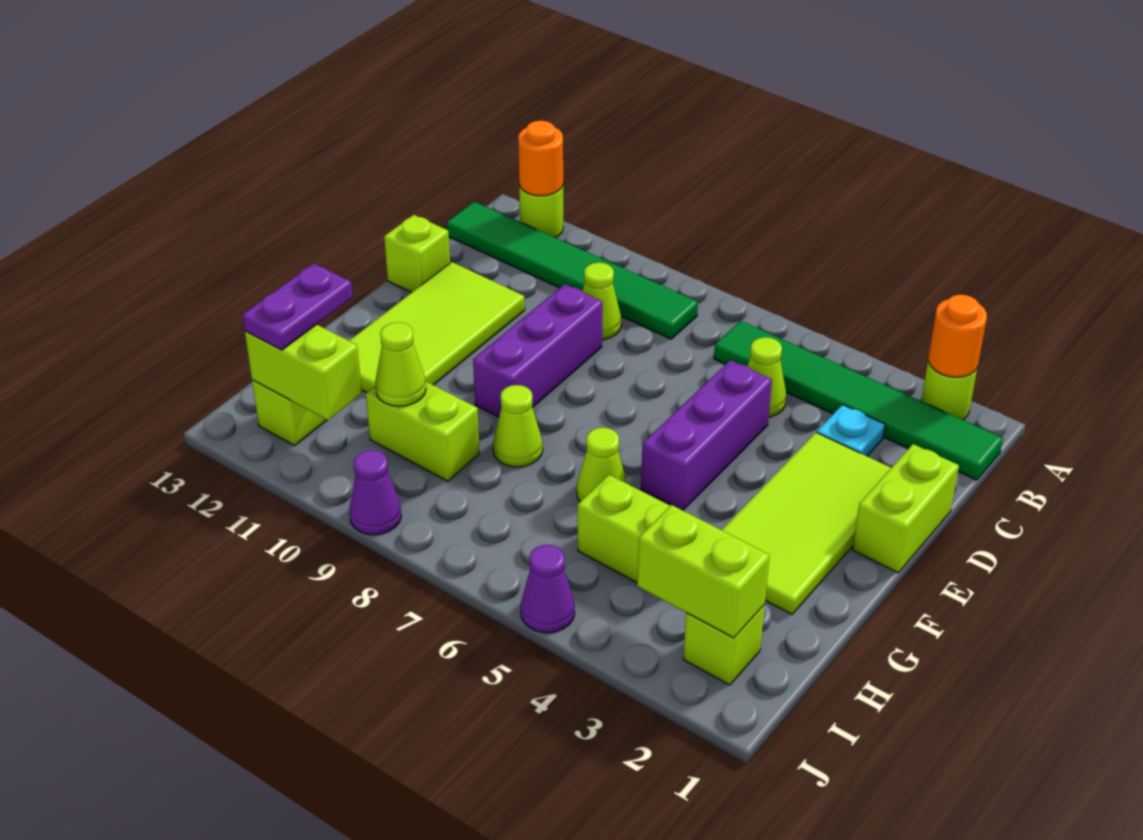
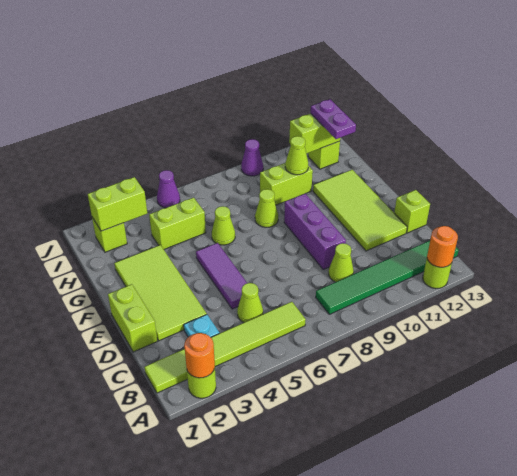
green 1x6 tile [714,321,1003,480] -> lime 1x6 tile [145,302,306,393]
purple 1x3 brick [641,360,772,510] -> purple 1x3 tile [196,243,247,309]

